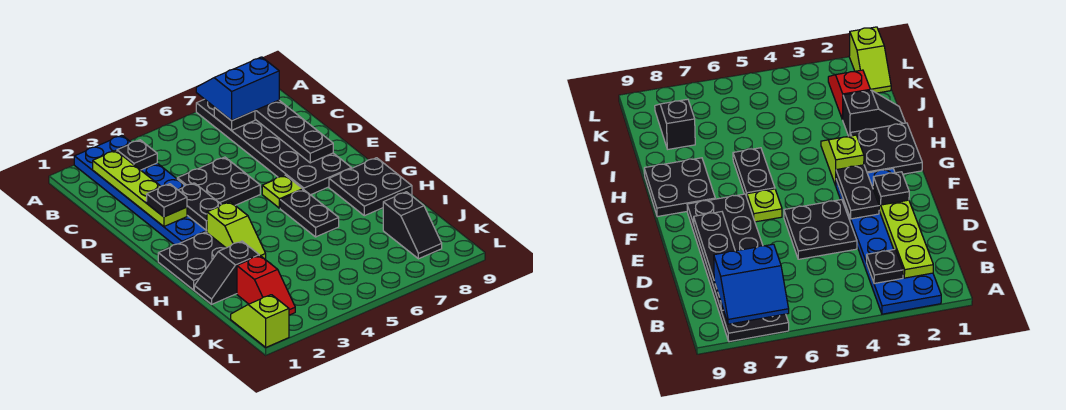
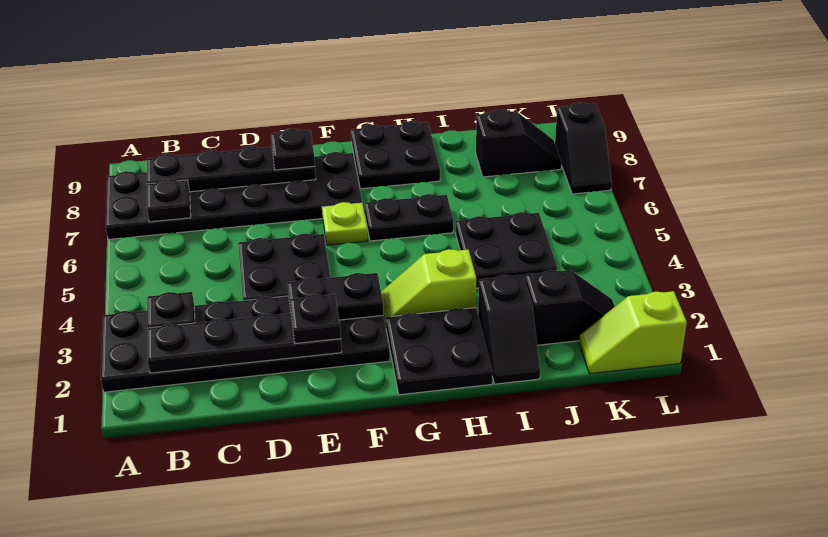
blue 2x6 plate [74,135,207,245] -> black 2x6 plate [101,296,390,392]
blue 2x2 slope [196,57,279,121] -> none
lime 1x4 plate [93,150,187,227] -> black 1x4 plate [147,313,342,373]
none -> black 1x1 plate [271,129,315,170]
lime 1x2 slope [207,202,266,259] -> lime 1x2 slope turned to [381,249,476,325]
none -> black 2x2 plate [456,212,557,288]
red 1x2 slope [237,256,295,315] -> black 1x2 slope [525,270,615,345]
none -> black 1x2 slope [555,102,612,194]

